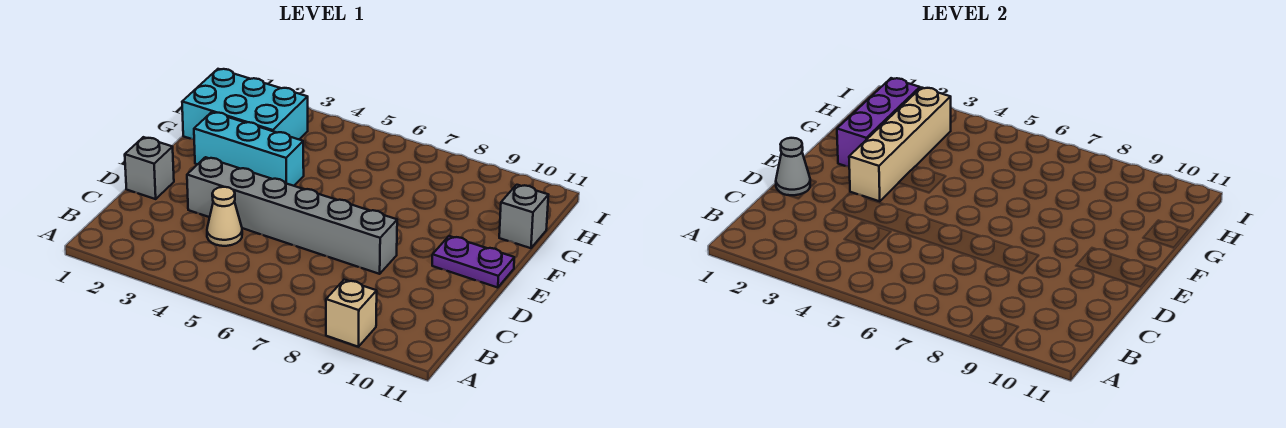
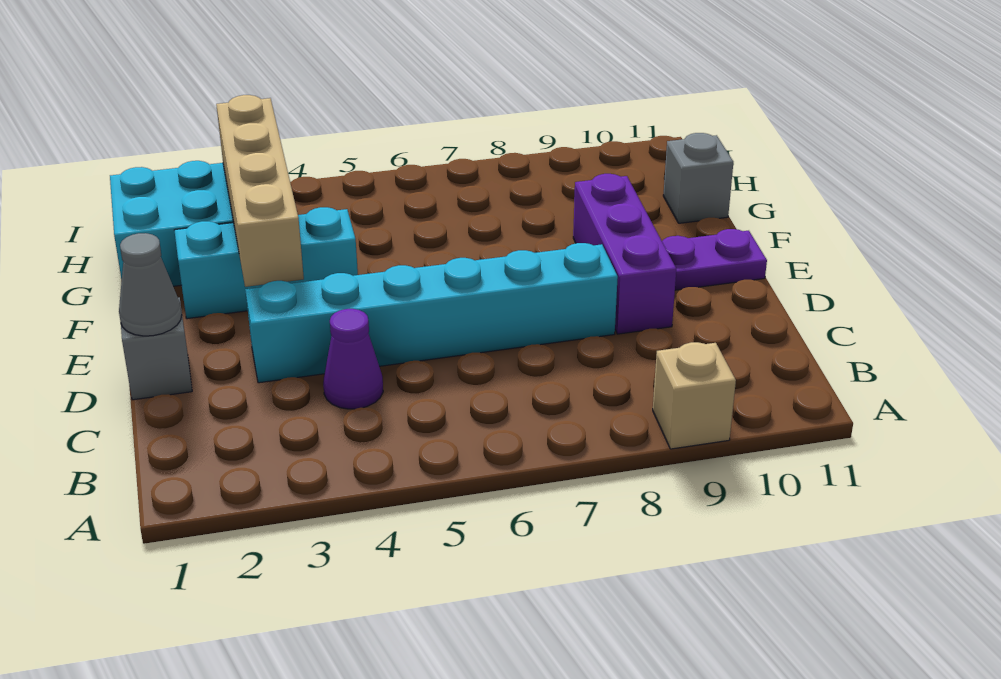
tan 1x1 cone [207,187,242,246] -> purple 1x1 cone [323,309,383,409]
grey 1x6 brick [187,157,397,274] -> cyan 1x6 brick [245,243,618,383]
purple 1x3 brick [837,78,920,167] -> purple 1x3 brick moved to [573,174,676,334]

